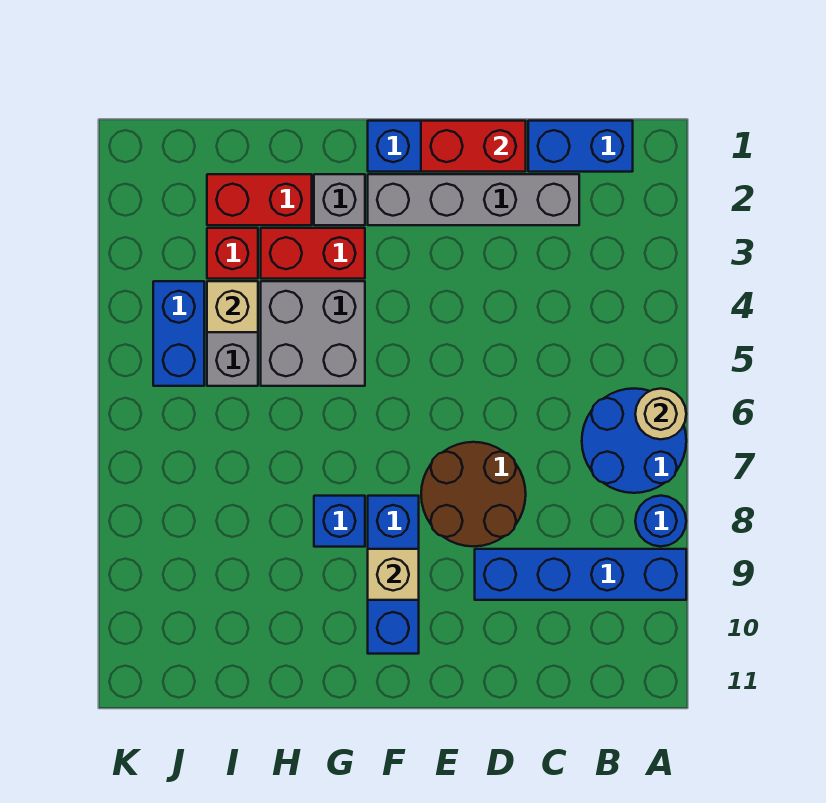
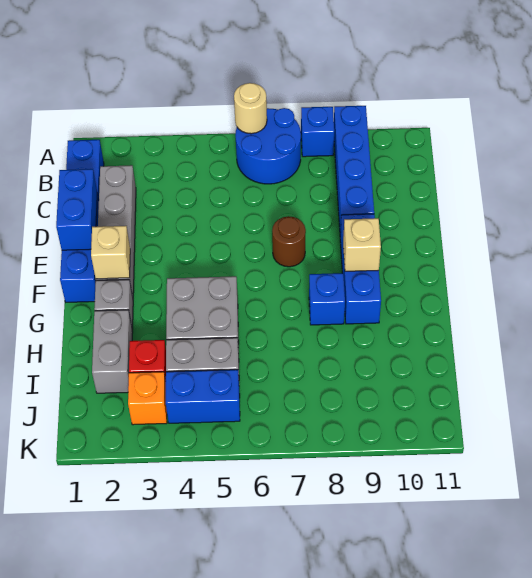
blue 1x1 round brick [635,496,686,546] -> blue 1x1 brick [301,107,334,157]
red 1x2 brick [421,121,526,172] -> blue 1x2 brick [56,169,97,250]
brown 2x2 round brick [421,442,526,547] -> brown 1x1 round brick [272,216,306,267]
blue 1x3 brick [368,496,419,654] -> blue 1x3 brick turned to [340,214,381,324]
red 1x2 brick [261,228,365,279] -> none
red 1x2 brick [207,174,312,225] -> grey 1x2 brick [92,310,133,393]
tan 1x1 brick [207,281,258,332] -> tan 1x1 brick moved to [91,226,130,279]
none -> orange 1x1 brick [128,372,167,425]

